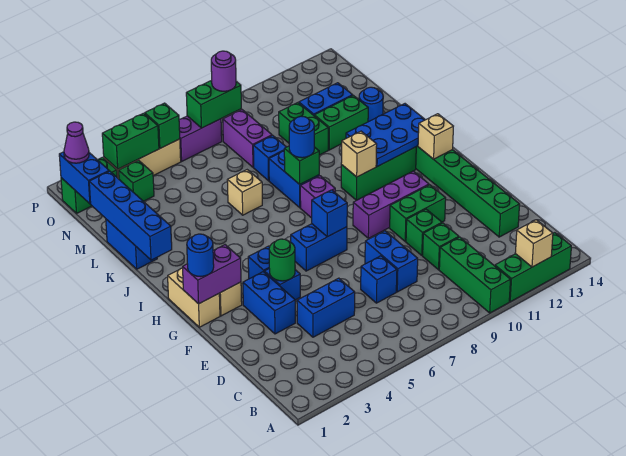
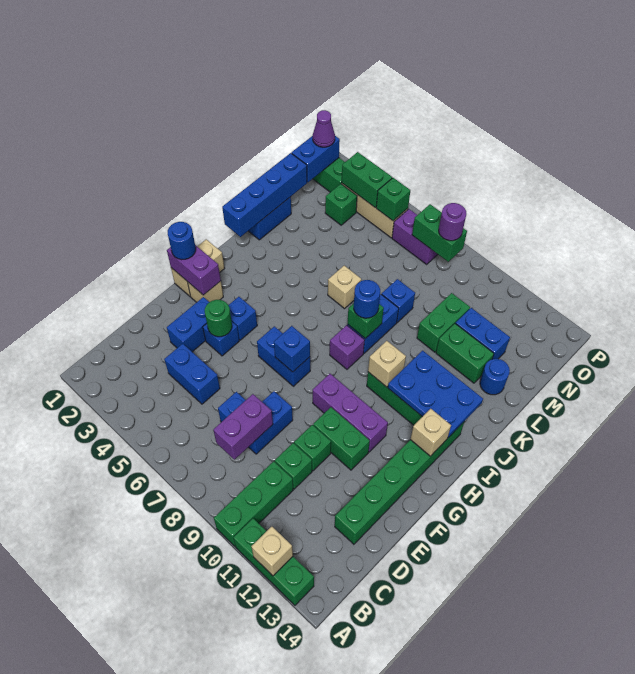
purple 1x2 brick [223,110,272,167] -> purple 1x2 brick moved to [213,394,273,460]

